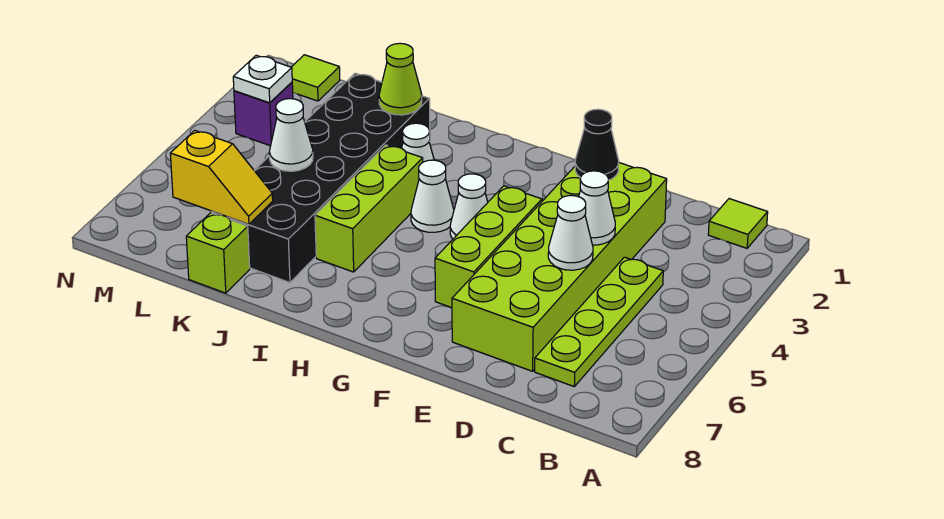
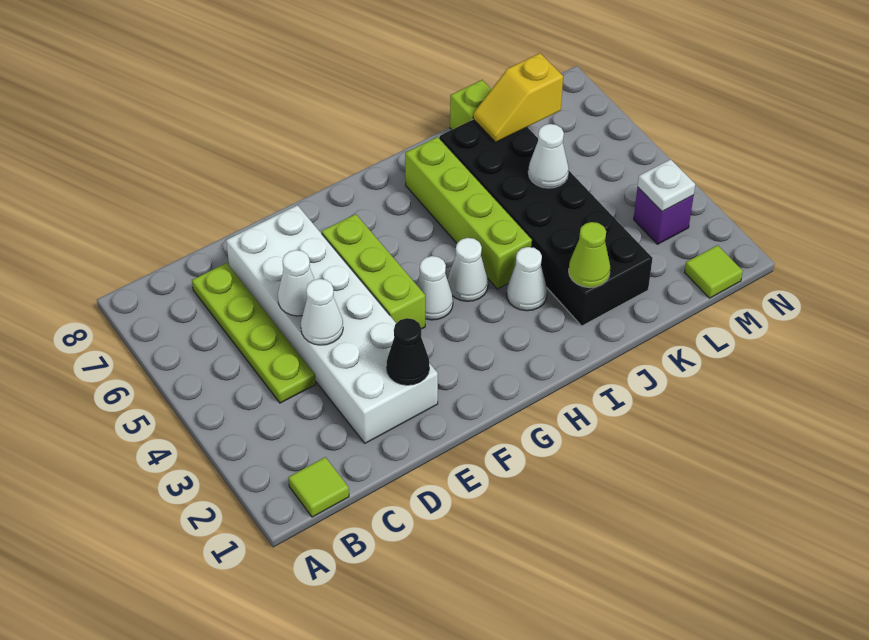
lime 2x6 brick [452,163,667,371] -> white 2x6 brick [226,205,438,443]
lime 1x3 brick [315,145,423,272] -> lime 1x4 brick [405,137,532,289]

